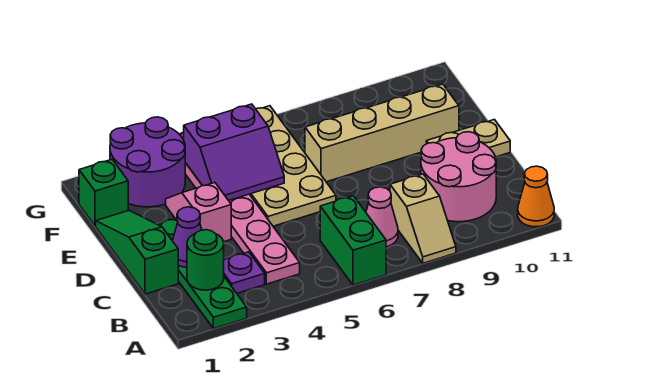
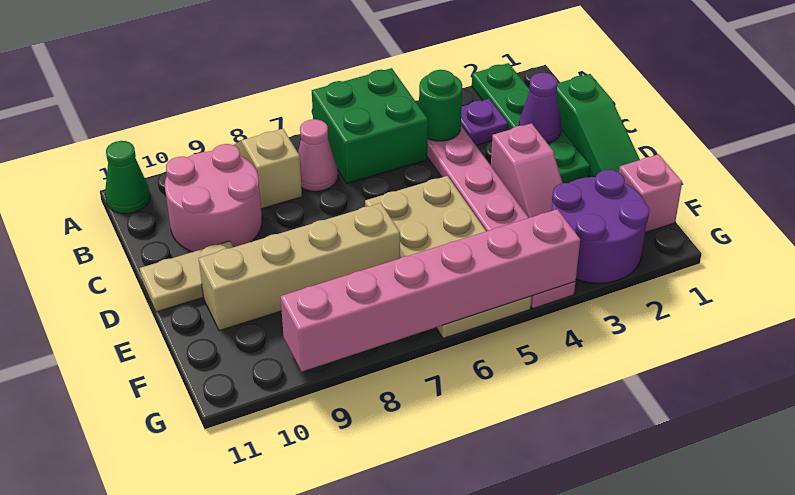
green 1x2 brick [320,196,386,285] -> green 2x2 brick [312,68,428,184]
orange 1x1 cone [518,166,554,227] -> green 1x1 cone [105,141,150,214]
green 1x1 round brick [187,230,224,290] -> green 1x1 round brick moved to [419,70,462,141]
purple 2x2 slope [184,104,284,201] -> none
green 1x1 brick [79,159,128,226] -> pink 1x1 brick [619,154,682,233]
none -> pink 1x6 brick [281,209,580,372]

